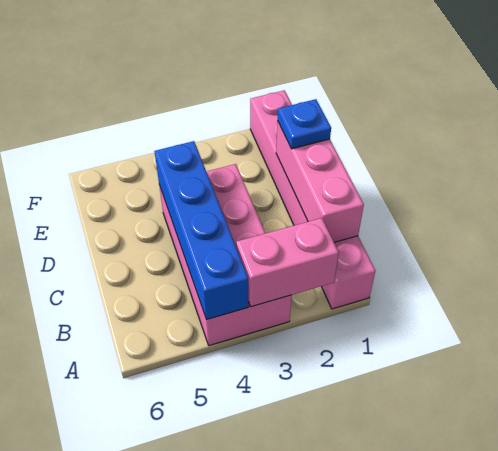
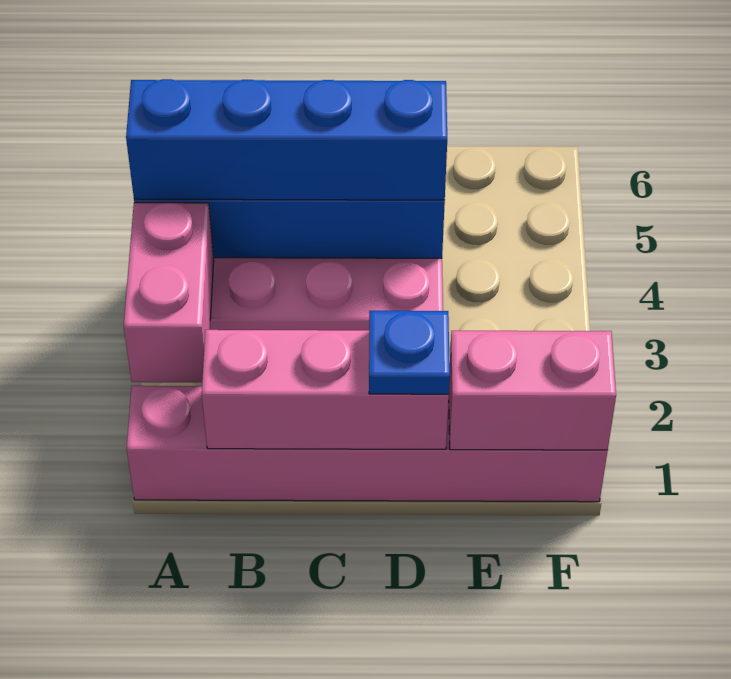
none -> blue 1x4 brick [126,79,447,200]
none -> pink 1x2 brick [449,331,616,450]

